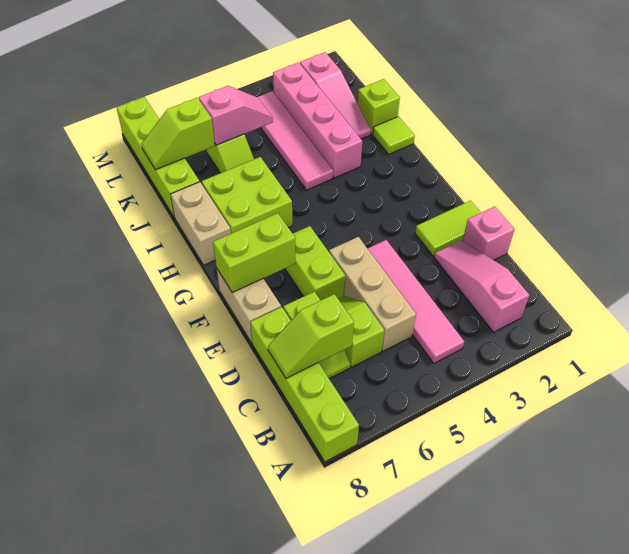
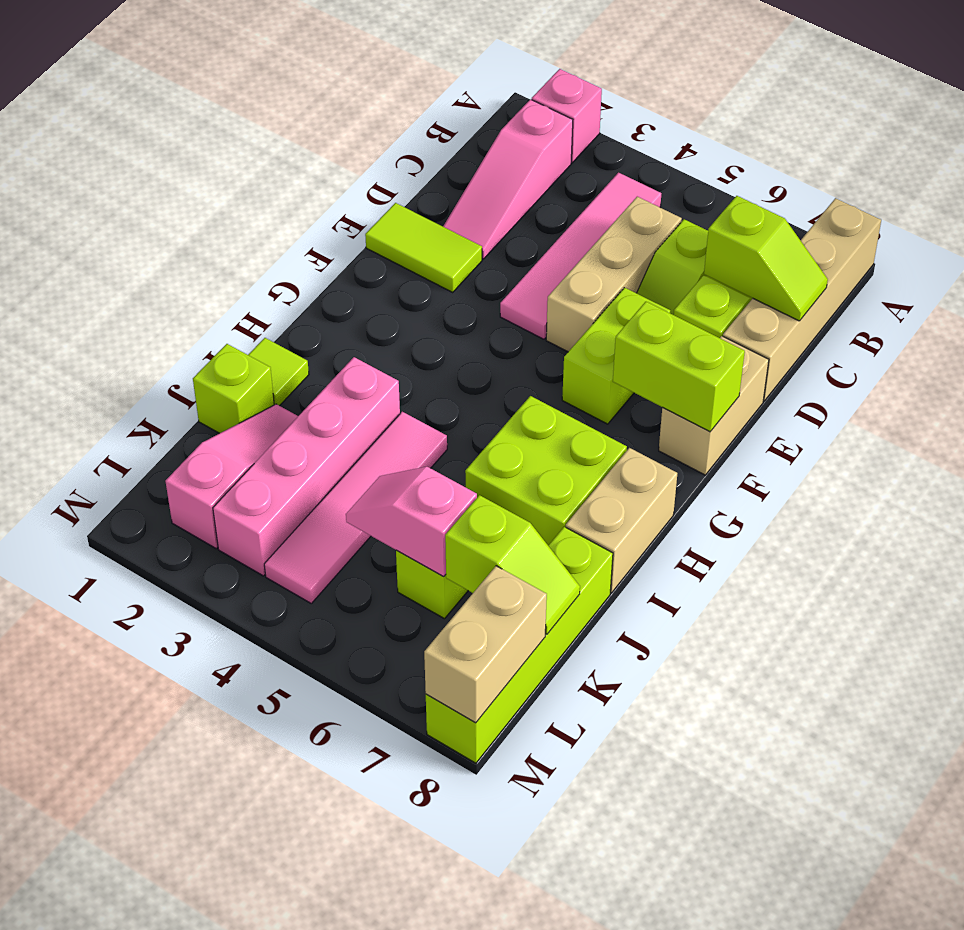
lime 1x4 brick [250,307,359,462] -> tan 1x4 brick [723,198,881,401]
pink 1x1 brick [463,206,515,260] -> pink 1x1 brick moved to [532,69,602,163]
none -> tan 1x2 brick [424,566,547,723]

